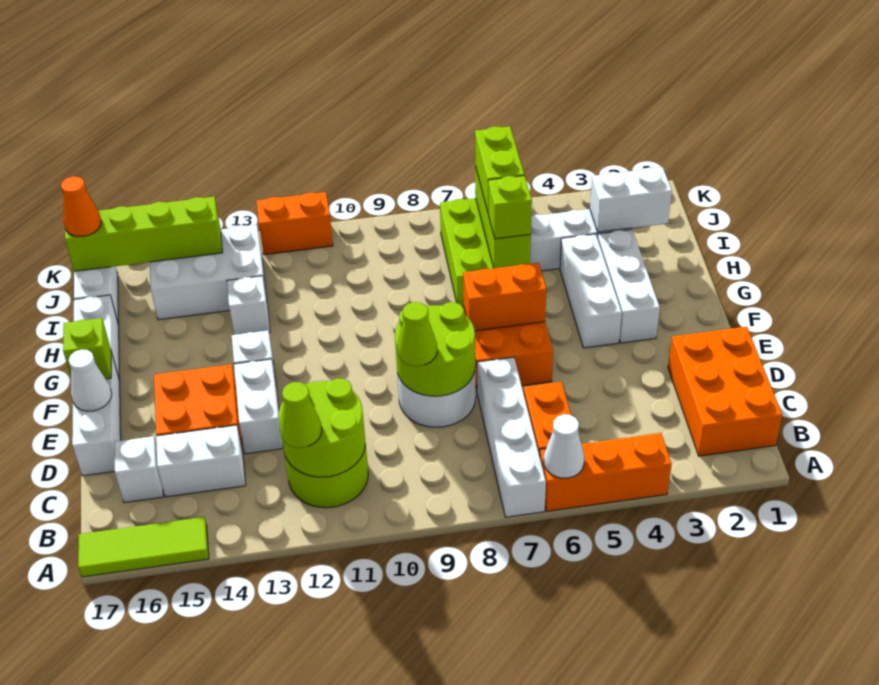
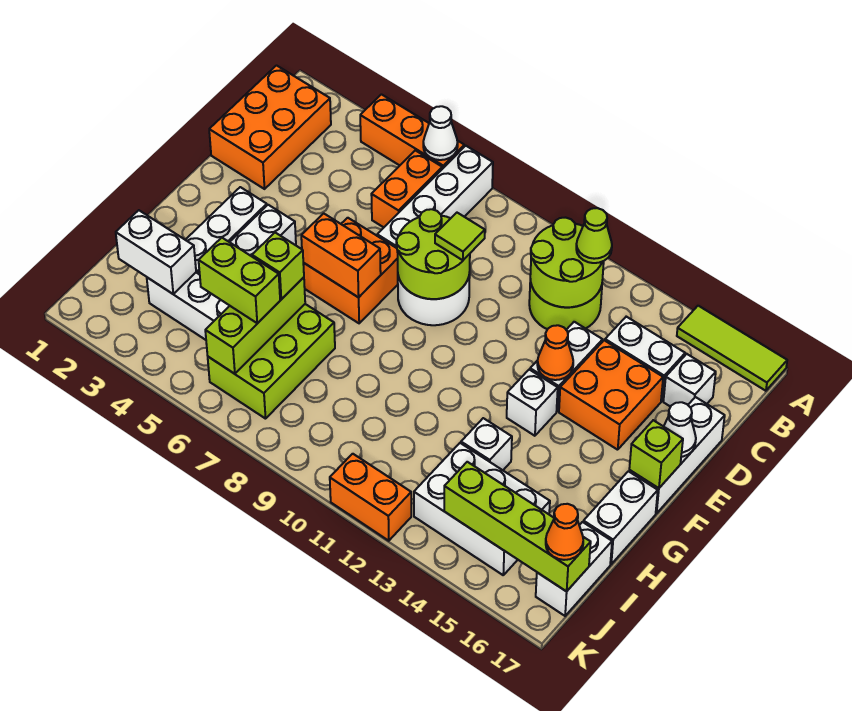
lime 1x1 cone [398,302,437,366] -> lime 1x1 tile [435,213,485,260]
none -> orange 1x1 cone [537,325,573,380]
lime 1x2 brick [475,126,524,212] -> lime 1x2 brick turned to [199,238,280,323]

